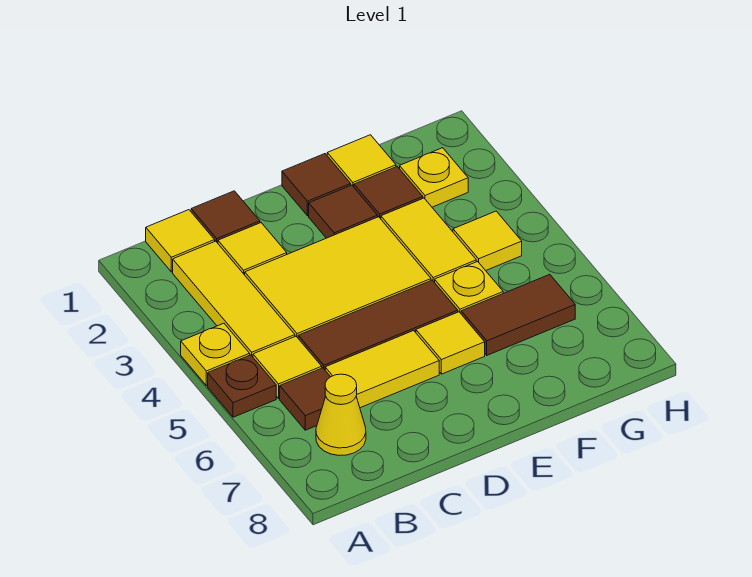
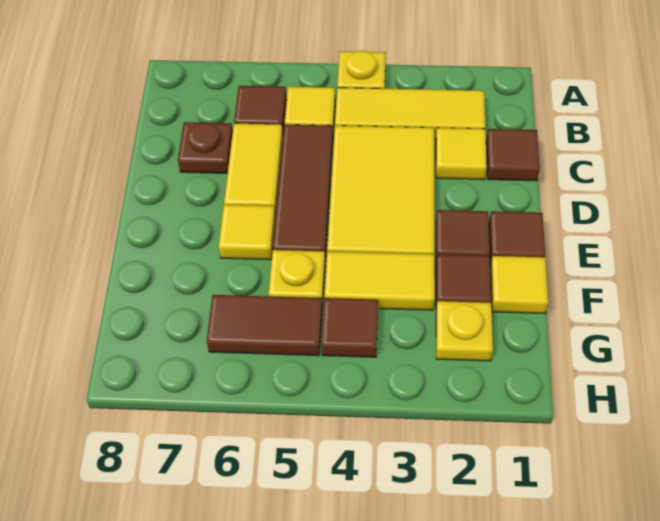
brown 1x1 plate [208,355,276,417] -> brown 1x1 plate moved to [178,122,233,173]
yellow 1x1 tile [146,210,215,272] -> none
yellow 1x1 cone [316,374,366,456] -> none
brown 1x2 tile [461,274,575,355] -> brown 1x2 tile turned to [207,295,322,356]
yellow 1x1 tile [453,211,522,271] -> brown 1x1 tile [321,298,378,357]

